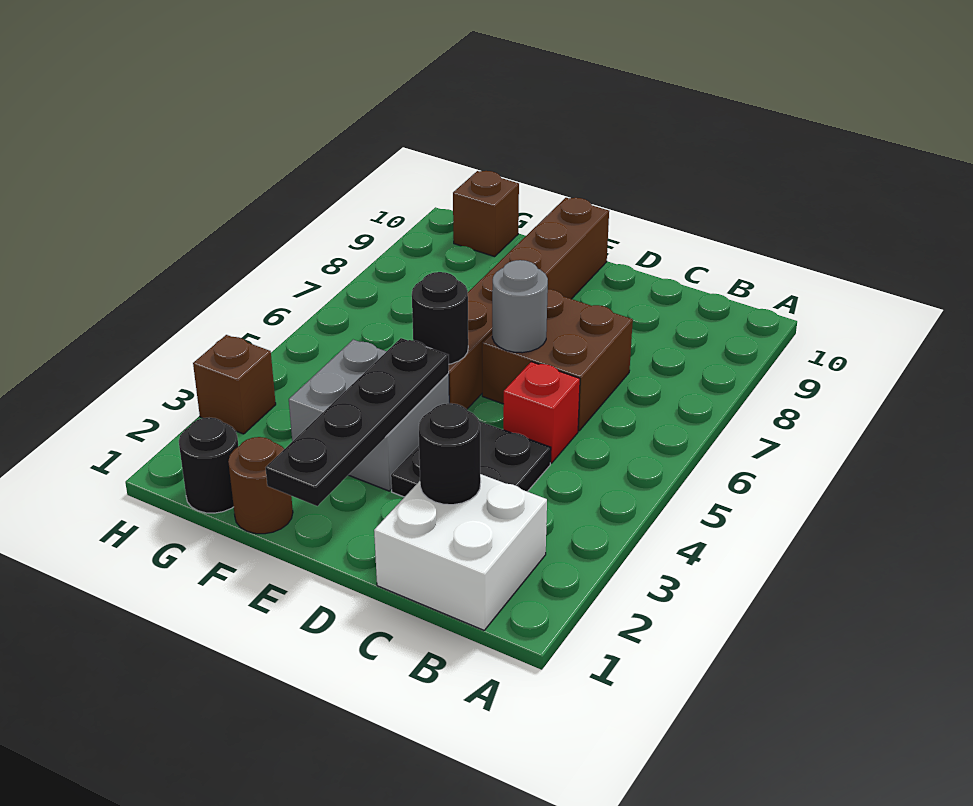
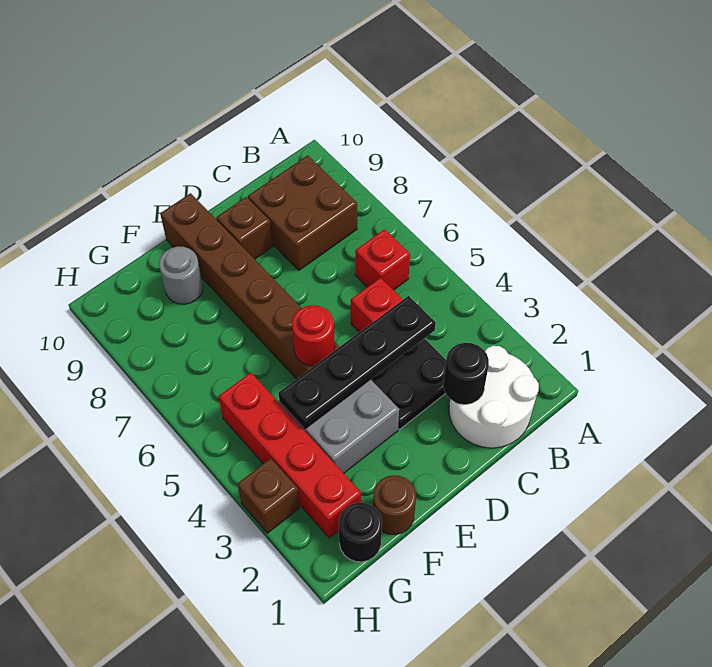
white 2x2 brick [374,474,547,630] -> white 2x2 round brick [449,346,539,448]
none -> red 1x1 brick [355,229,410,290]
brown 2x2 brick [482,289,633,431] -> brown 2x2 brick moved to [248,155,357,270]
grey 1x1 round brick [492,260,548,353] -> grey 1x1 round brick moved to [159,246,203,304]
black 1x4 plate [266,338,449,506] -> black 1x4 plate turned to [279,296,436,429]
black 1x1 round brick [412,272,468,364] -> red 1x1 round brick [292,305,335,366]
none -> red 1x4 brick [218,373,361,538]
brown 1x1 brick [453,171,519,257] -> brown 1x1 brick moved to [216,197,273,259]

